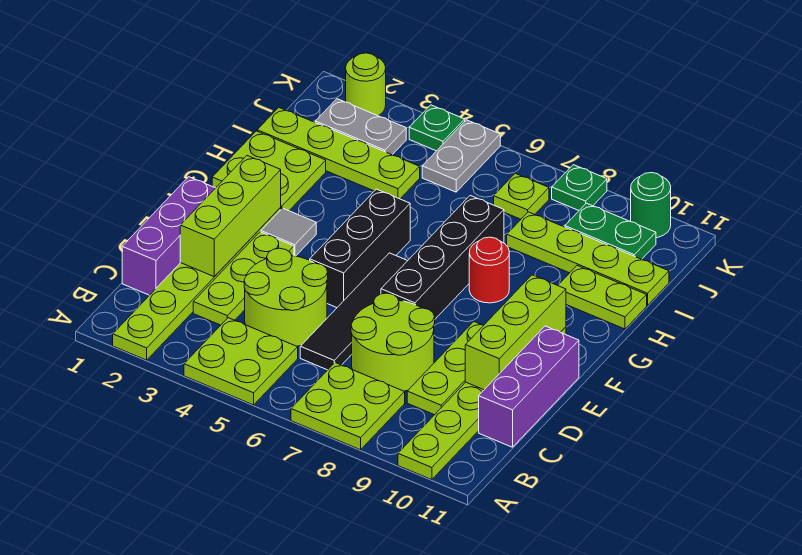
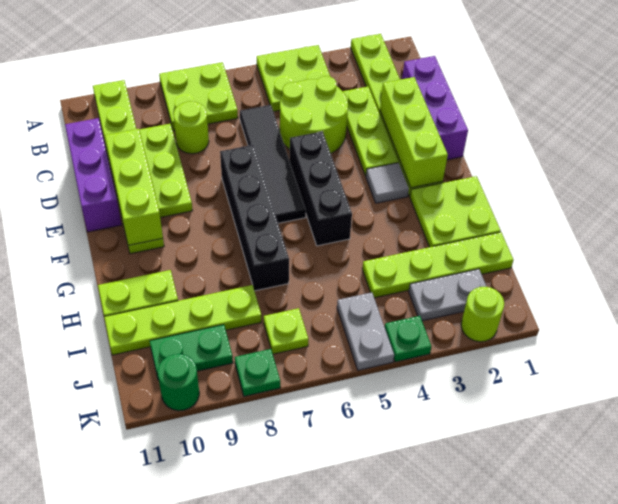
lime 2x2 round brick [351,293,435,391] -> lime 1x1 round brick [173,101,209,154]
red 1x1 round brick [469,237,509,303] -> none

